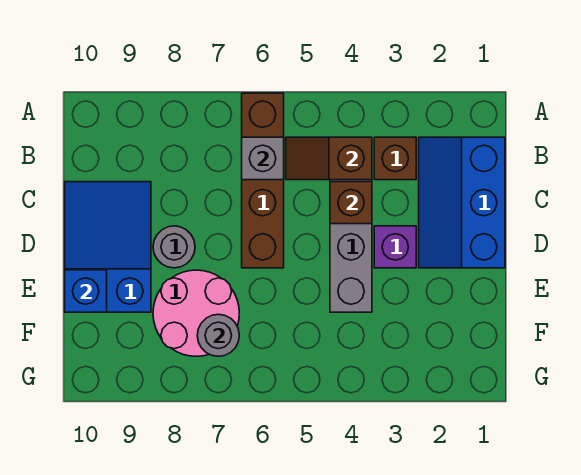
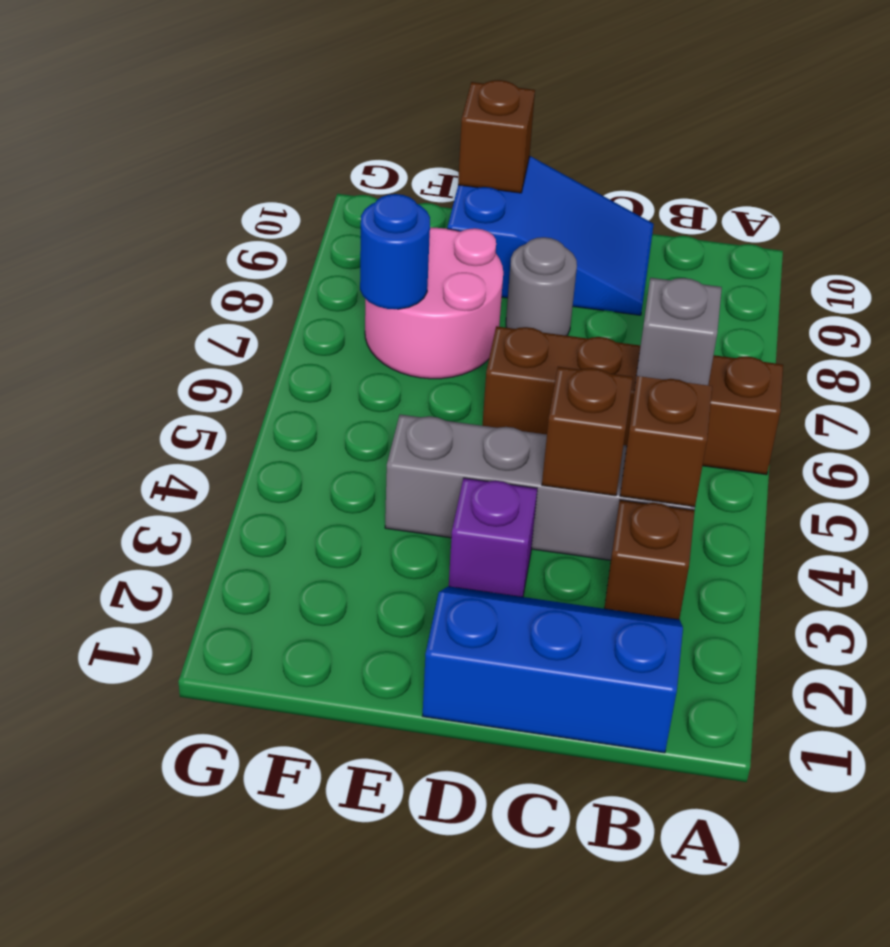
blue 1x1 brick [65,270,107,312] -> brown 1x1 brick [458,80,535,193]
grey 1x1 round brick [197,314,239,356] -> blue 1x1 round brick [360,194,430,309]

